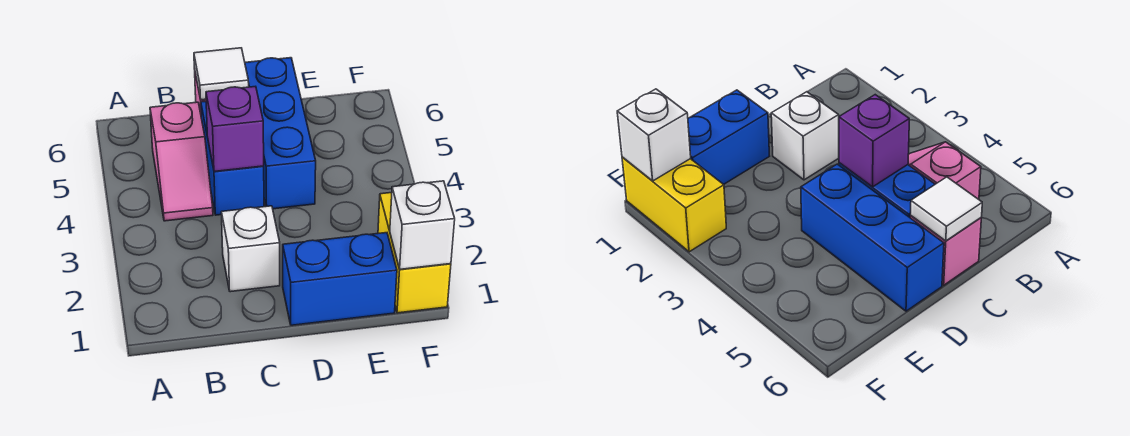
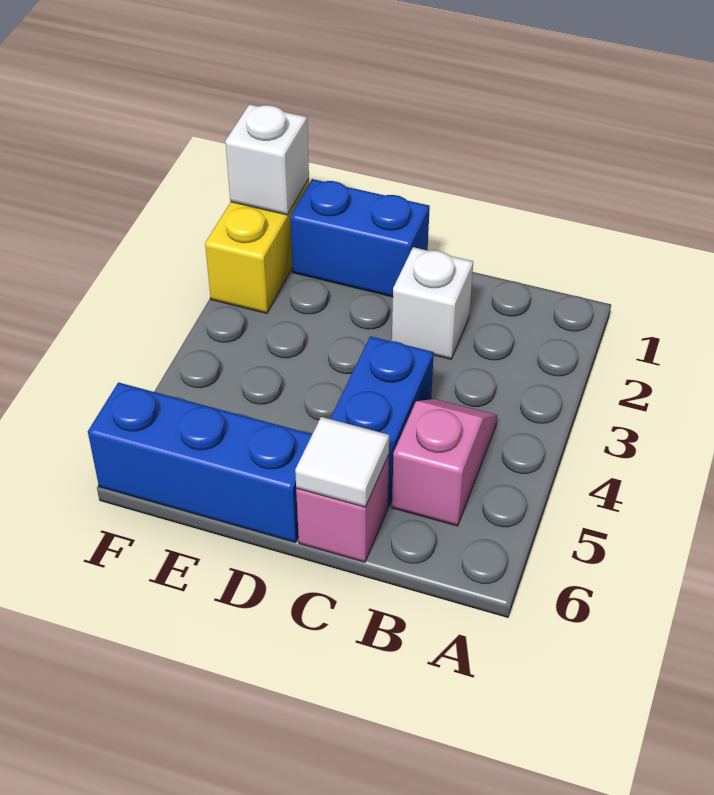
purple 1x1 brick [206,86,264,172] -> none
blue 1x3 brick [245,58,316,209] -> blue 1x3 brick turned to [88,382,312,543]

